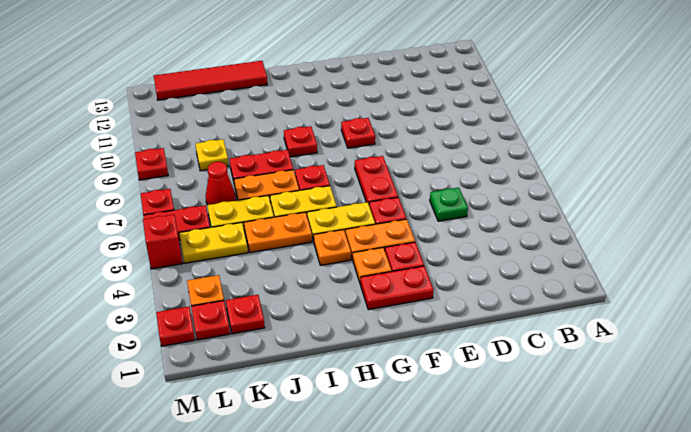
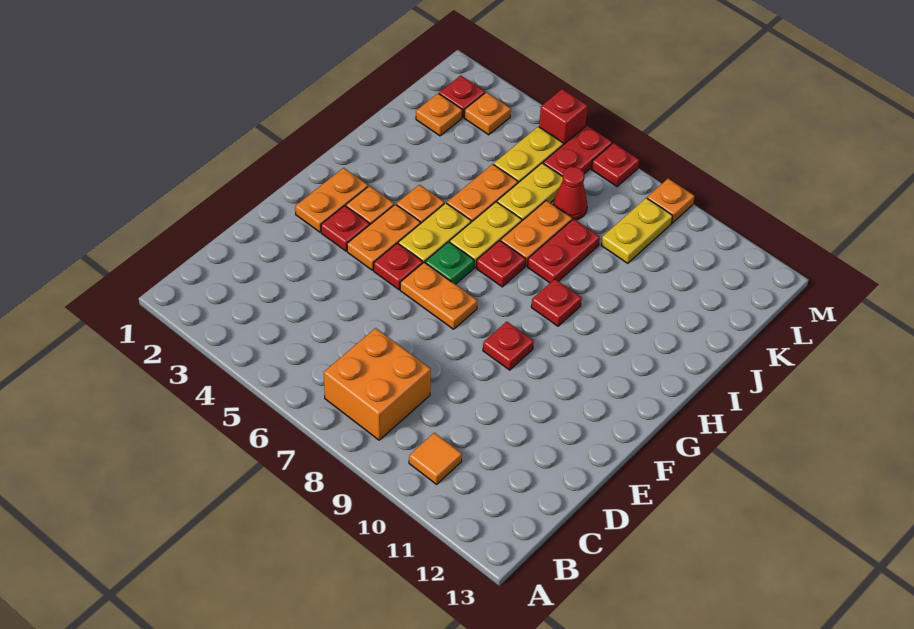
none -> orange 2x2 brick [324,328,431,440]
none -> orange 1x1 tile [409,433,462,484]
green 1x1 plate [430,188,468,221] -> green 1x1 plate moved to [425,242,474,284]
red 1x2 plate [361,266,433,310] -> orange 1x2 plate [295,168,368,232]
red 1x2 plate [355,156,398,204] -> orange 1x2 plate [400,262,477,329]
red 1x4 tile [154,61,267,100] -> none
red 1x1 plate [226,295,265,334] -> orange 1x1 plate [416,93,462,136]
yellow 1x1 plate [195,139,229,171] -> yellow 1x2 plate [601,198,673,263]
red 1x1 plate [156,307,195,346] -> none
red 1x1 plate [135,148,168,180] -> orange 1x1 plate [647,179,694,223]

